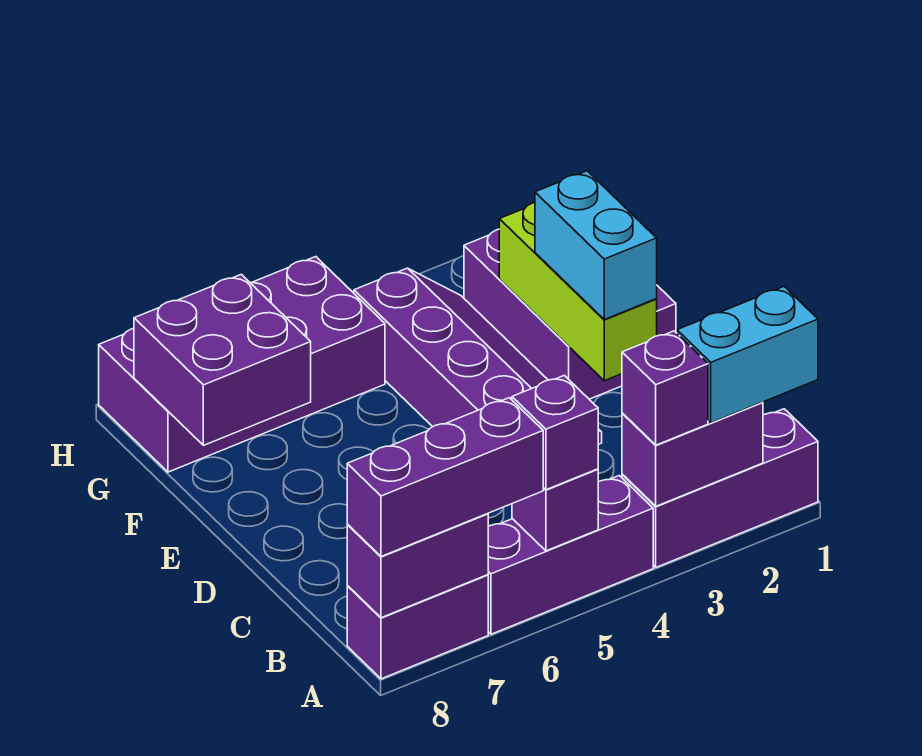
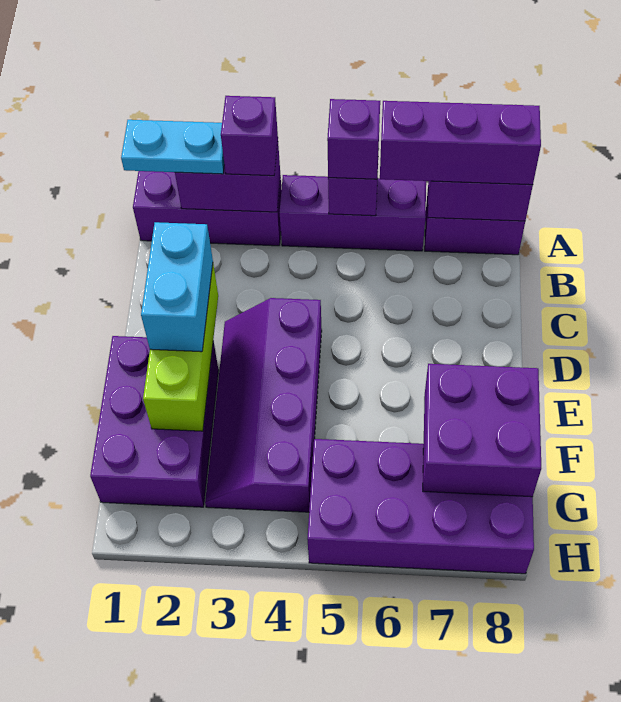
cyan 1x2 brick [677,287,818,423] -> cyan 1x2 plate [121,120,224,174]

